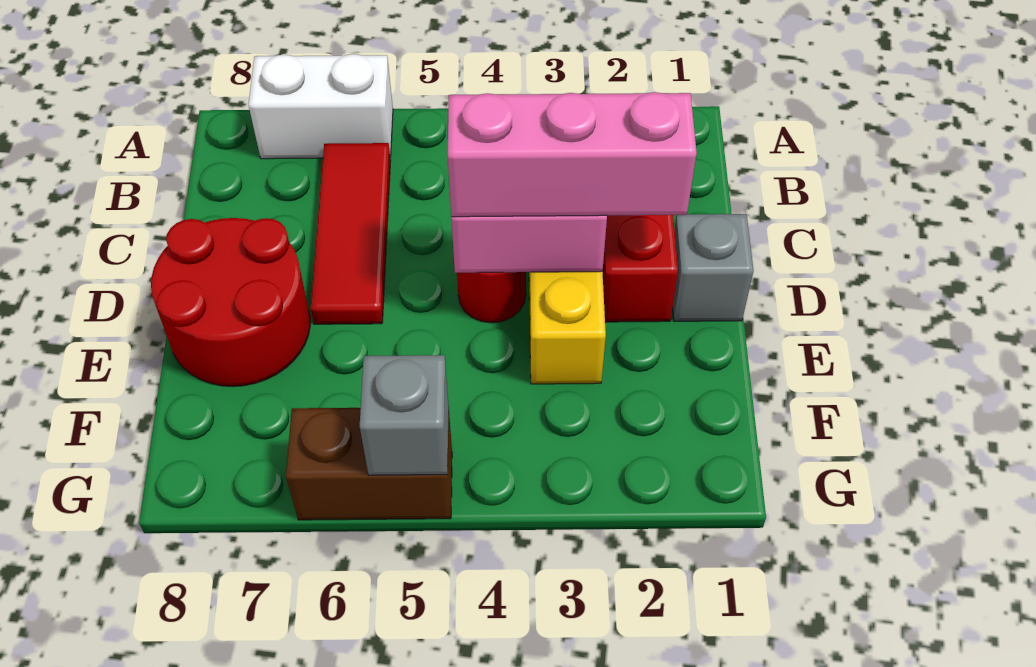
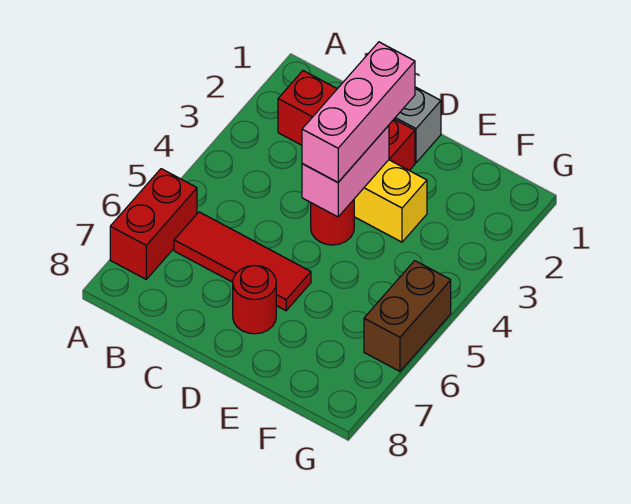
white 1x2 brick [248,54,393,159] -> red 1x2 brick [110,169,197,279]
red 2x2 round brick [151,218,310,386] -> red 1x1 round brick [233,266,276,334]
grey 1x1 brick [360,355,449,475] -> none

